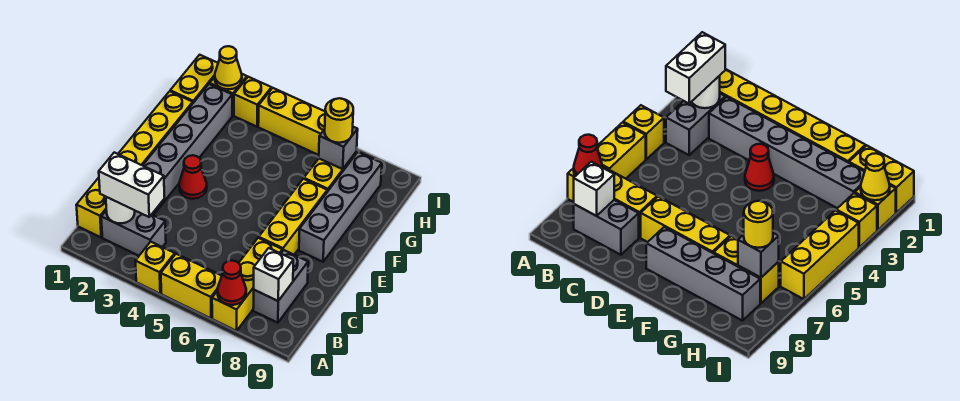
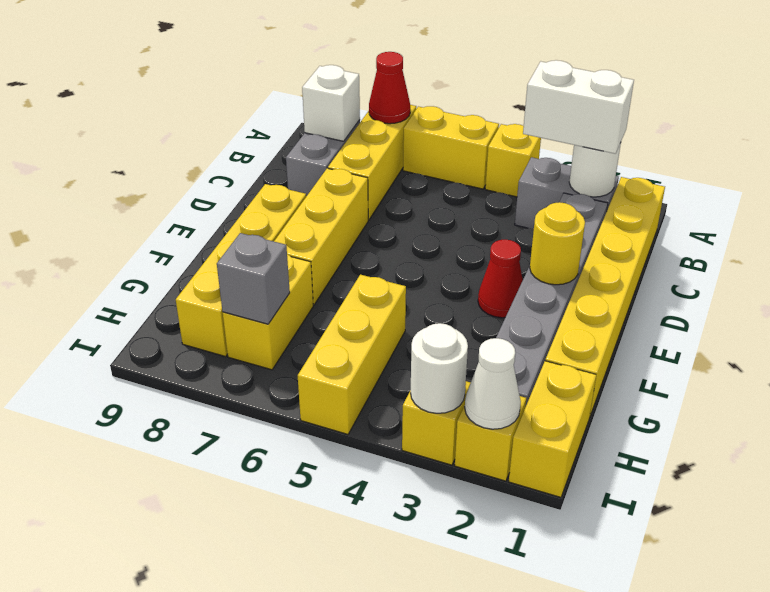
grey 1x4 brick [299,152,382,262] -> yellow 1x4 brick [176,184,306,357]
yellow 1x1 round brick [325,98,353,143] -> yellow 1x1 round brick moved to [530,202,585,285]
yellow 1x1 cone [215,46,242,89] -> white 1x1 cone [465,338,521,429]
none -> white 1x1 round brick [411,323,468,413]
yellow 1x3 brick [258,88,325,155] -> yellow 1x3 brick turned to [298,275,406,434]

